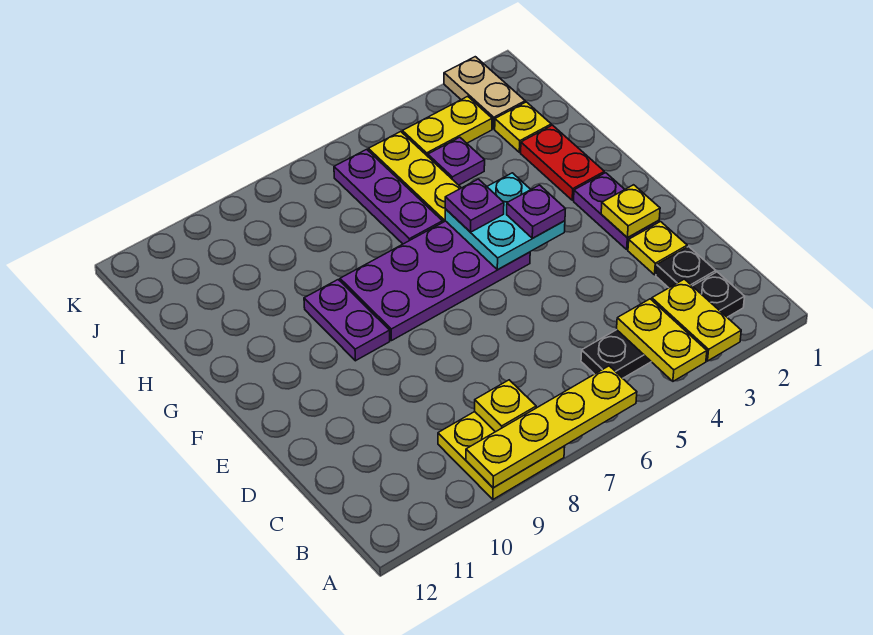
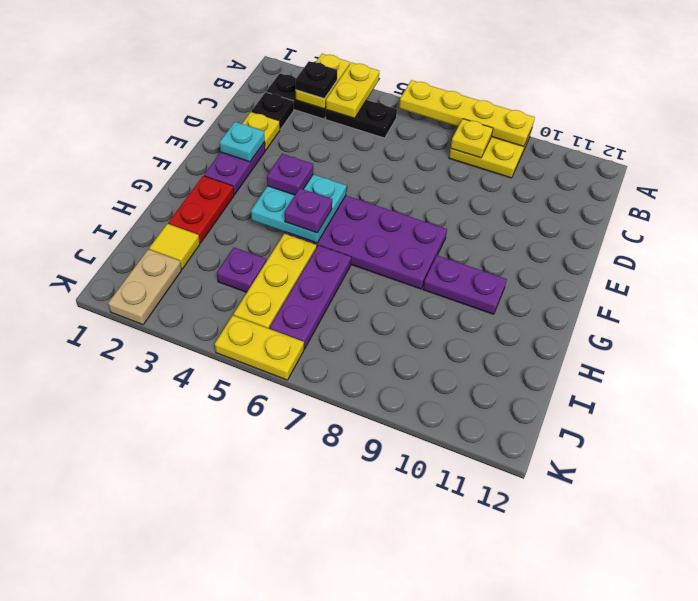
none -> black 1x1 plate [296,61,337,99]
yellow 1x1 plate [601,185,660,238] -> cyan 1x1 plate [219,122,265,162]
purple 1x2 plate [304,280,390,361] -> purple 1x2 plate turned to [423,255,507,314]
yellow 1x1 plate [495,102,551,152] -> yellow 1x1 tile [149,224,200,269]
yellow 1x2 plate [402,96,492,156] -> yellow 1x2 plate moved to [215,315,304,380]

